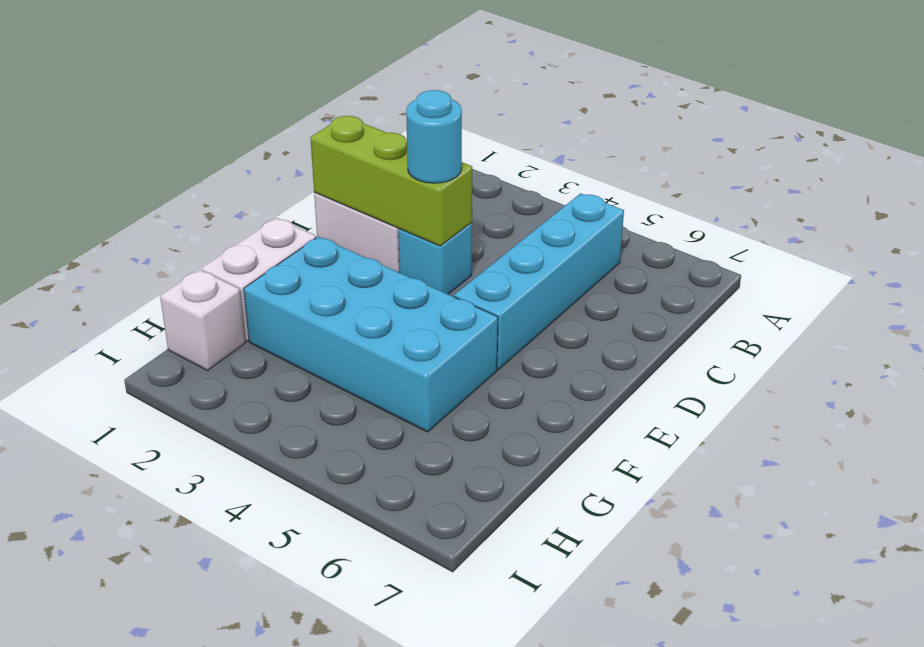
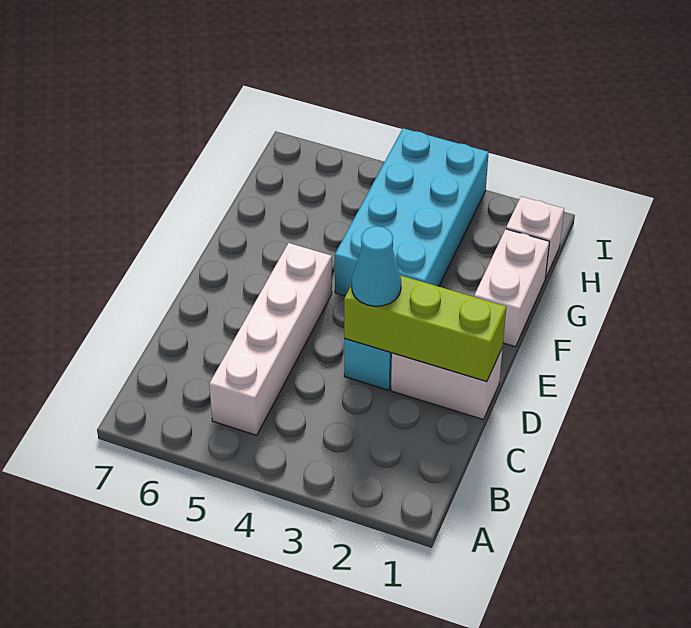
cyan 1x4 brick [454,193,624,369] -> white 1x4 brick [209,243,332,435]
cyan 1x1 round brick [406,90,462,183] -> cyan 1x1 cone [352,226,401,306]
cyan 2x4 brick [244,237,498,432] -> cyan 2x4 brick turned to [335,128,489,296]

